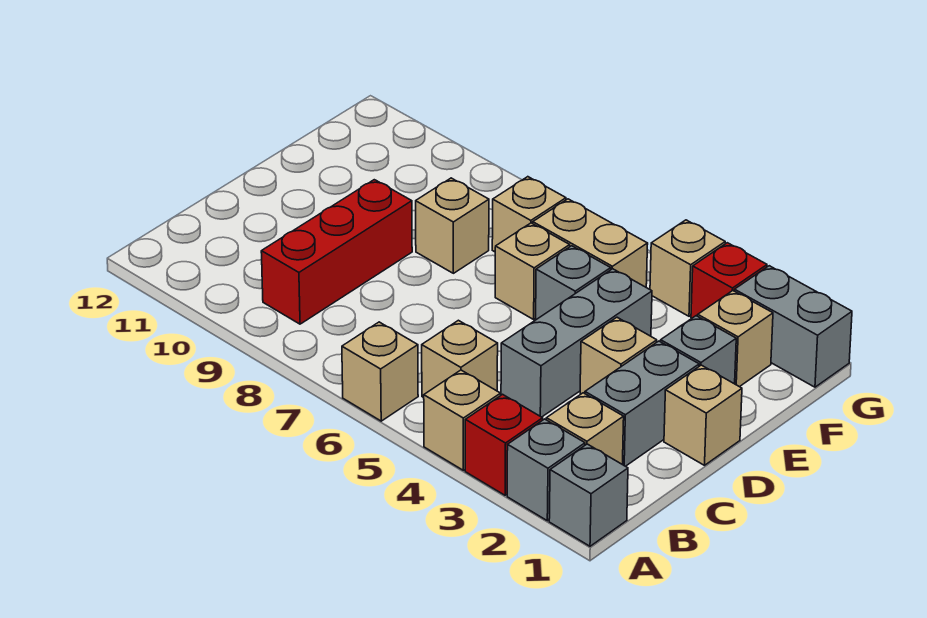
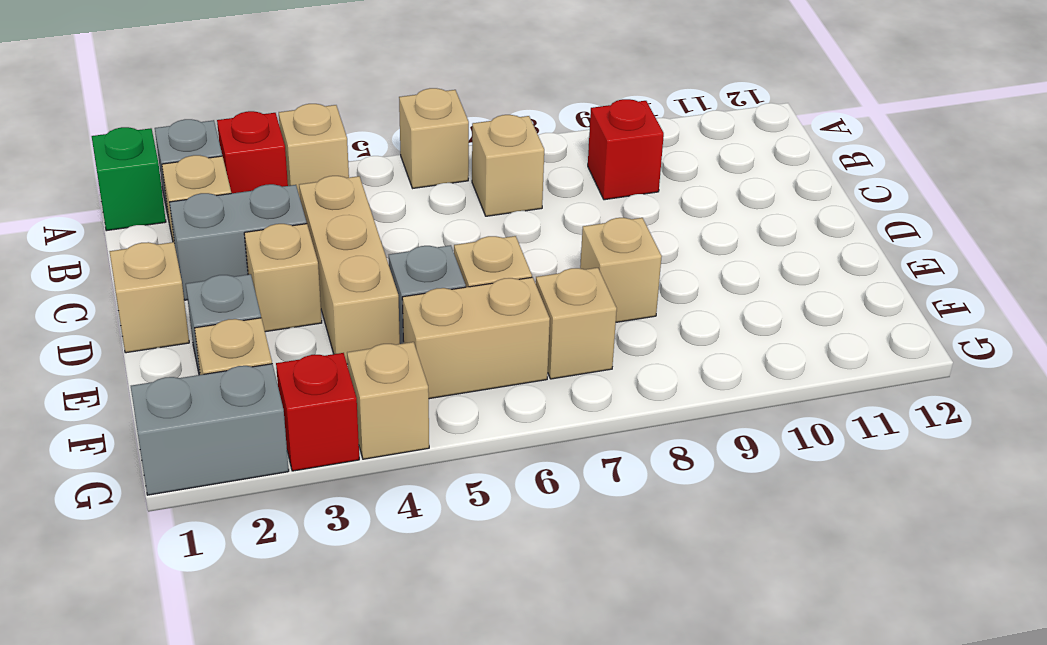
grey 1x1 brick [549,444,628,546] -> green 1x1 brick [92,127,166,231]
tan 1x1 brick [422,320,498,398] -> tan 1x1 brick moved to [472,115,544,216]
red 1x3 brick [261,180,412,324] -> red 1x1 brick [588,99,664,200]
grey 1x2 brick [585,341,699,466] -> grey 1x2 brick turned to [169,184,307,300]
grey 1x3 brick [501,269,652,417] -> tan 1x3 brick [299,176,400,364]

